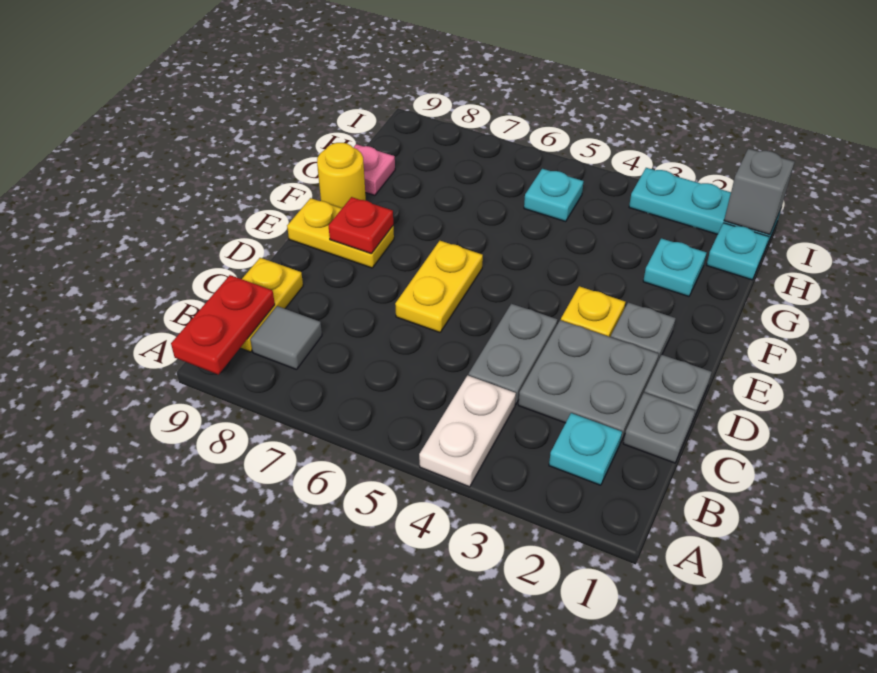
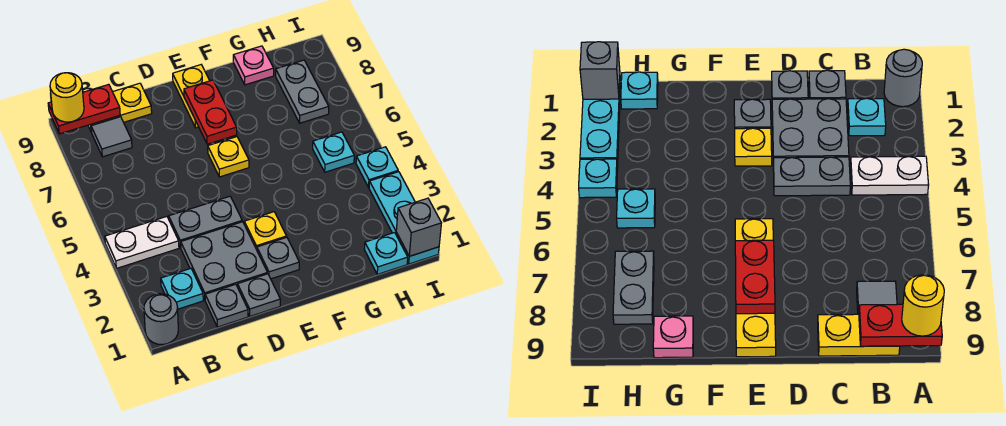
none -> grey 1x1 round brick [144,294,178,345]
yellow 1x2 plate [395,241,483,332] -> yellow 1x1 plate [208,137,249,177]
red 1x1 plate [329,197,393,254] -> red 1x2 plate [184,80,237,144]
yellow 1x1 round brick [317,143,366,208] -> yellow 1x1 round brick moved to [50,73,84,122]
cyan 1x1 plate [643,238,706,296] -> cyan 1x1 plate moved to [356,147,398,187]
none -> grey 1x2 plate [276,60,329,123]

